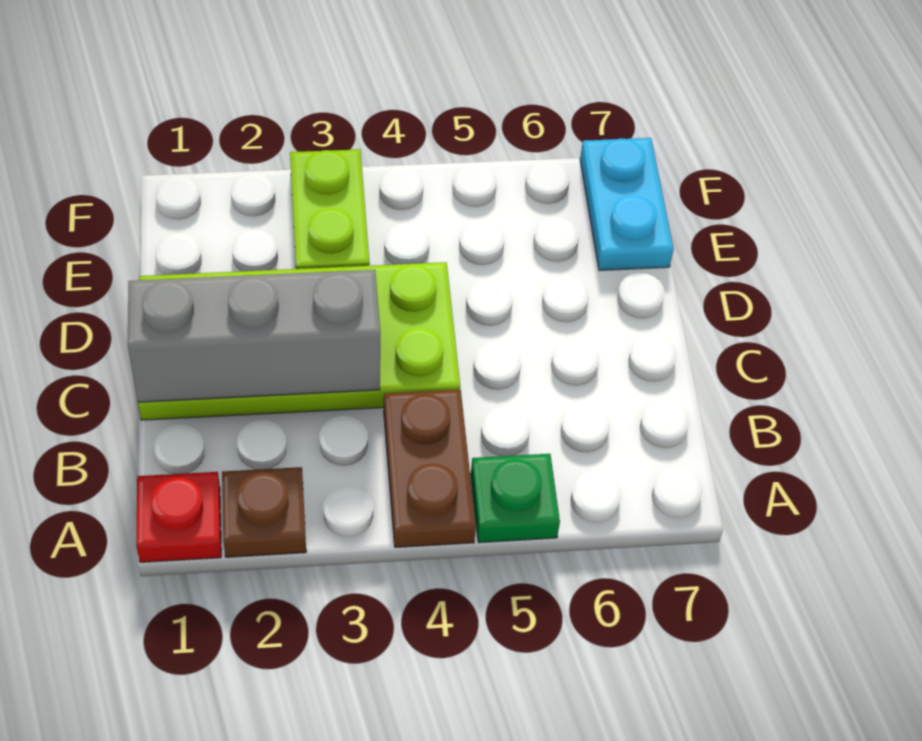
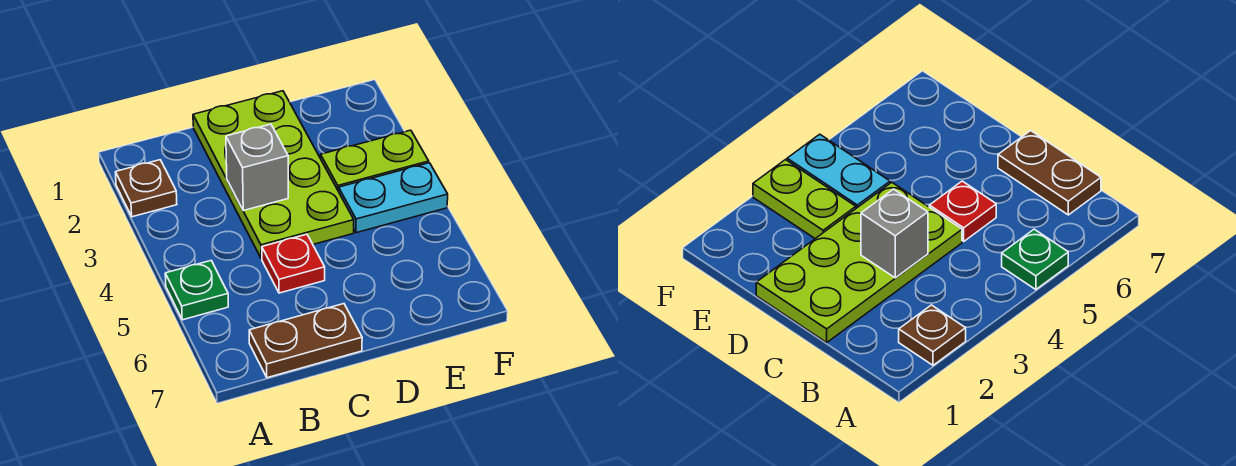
red 1x1 plate [136,472,221,562] -> red 1x1 plate moved to [262,234,325,293]
brown 1x2 plate [384,390,476,547] -> brown 1x2 plate moved to [249,304,362,378]
grey 1x3 brick [128,270,381,402] -> grey 1x1 brick [226,124,288,211]
cyan 1x2 plate [580,138,674,270] -> cyan 1x2 plate moved to [339,163,448,233]

